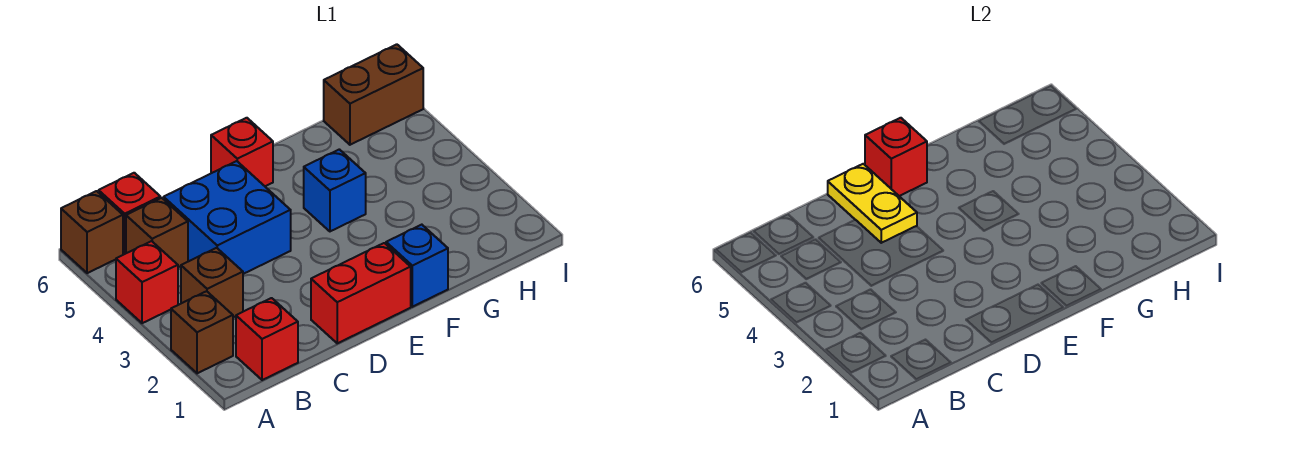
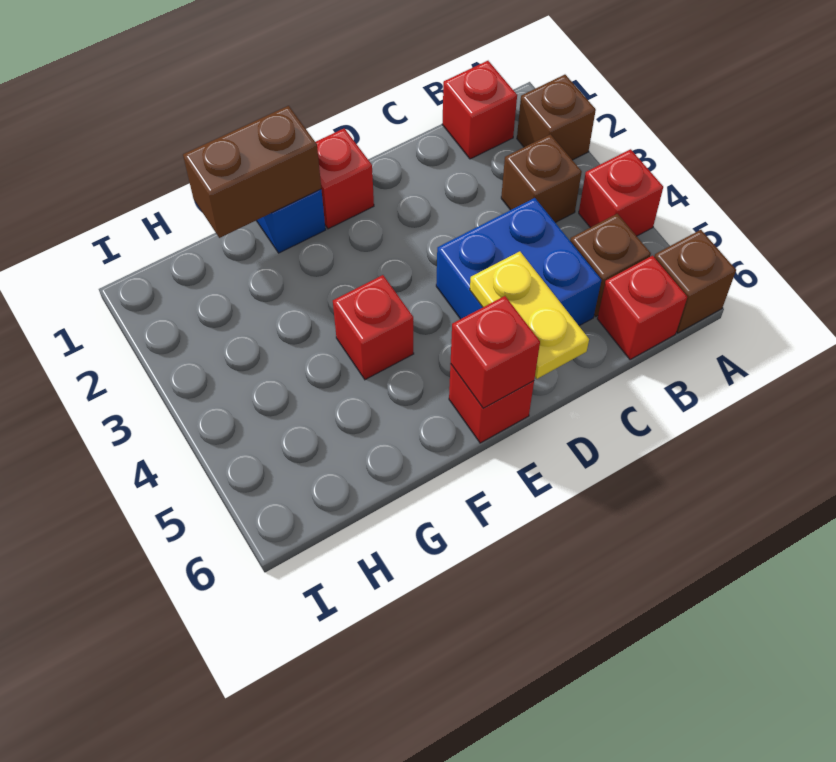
red 1x2 brick [311,243,411,343] -> red 1x1 brick [316,128,374,229]
blue 1x1 brick [304,149,366,231] -> red 1x1 brick [333,275,414,380]
brown 1x2 brick [324,44,423,145] -> brown 1x2 brick moved to [183,106,321,238]

